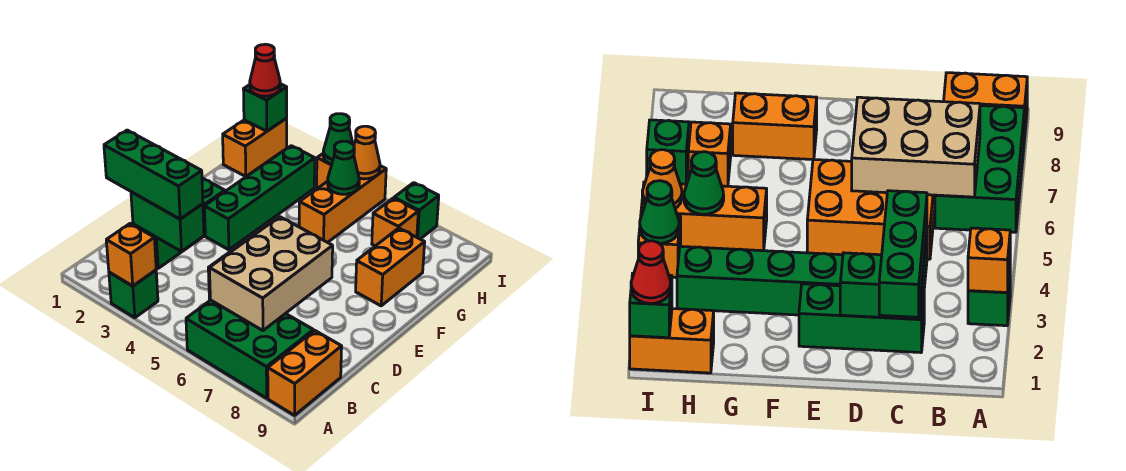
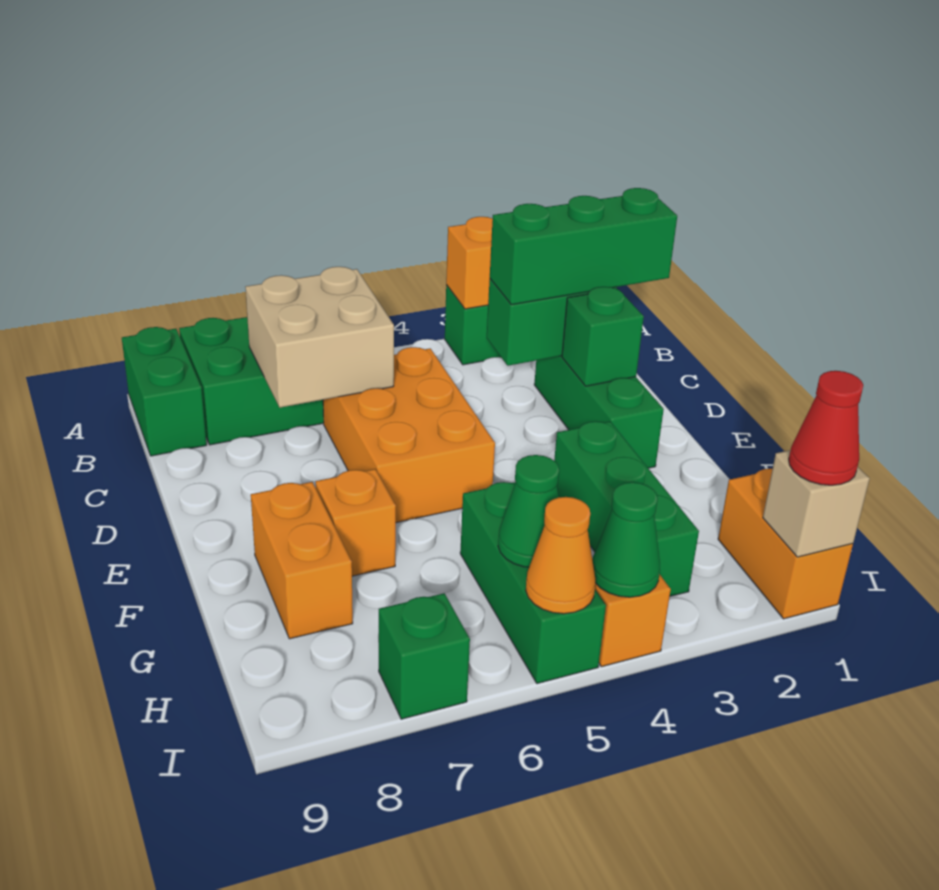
orange 1x2 brick [268,331,342,415] -> green 1x2 brick [122,327,207,456]
tan 2x3 brick [209,217,333,331] -> tan 2x2 brick [245,267,394,407]
green 1x4 brick [204,146,315,250] -> green 1x3 brick [554,421,699,596]
orange 1x3 brick [299,166,386,242] -> green 1x3 brick [460,482,606,684]
orange 1x1 brick [372,198,418,246] -> orange 1x1 brick moved to [316,469,396,576]
green 1x1 brick [243,84,287,131] -> tan 1x1 brick [763,450,870,557]

